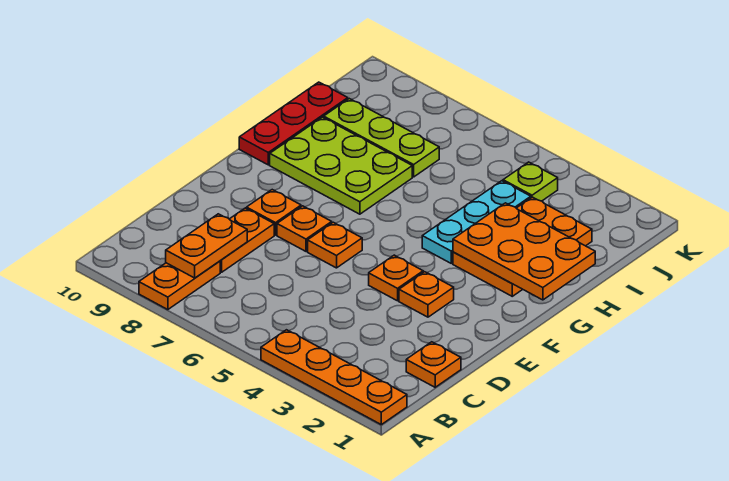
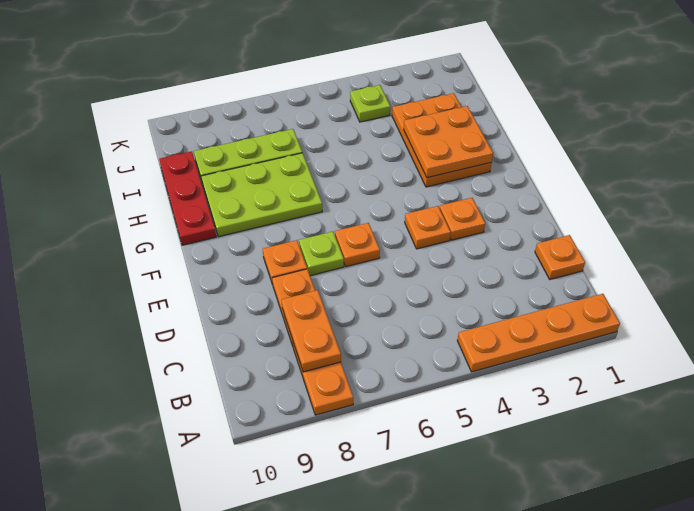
orange 1x1 plate [277,206,332,251] -> lime 1x1 plate [299,232,344,276]
orange 2x3 plate [453,203,595,300] -> orange 2x2 plate [404,106,493,178]
cyan 1x3 plate [422,181,531,263] -> none

